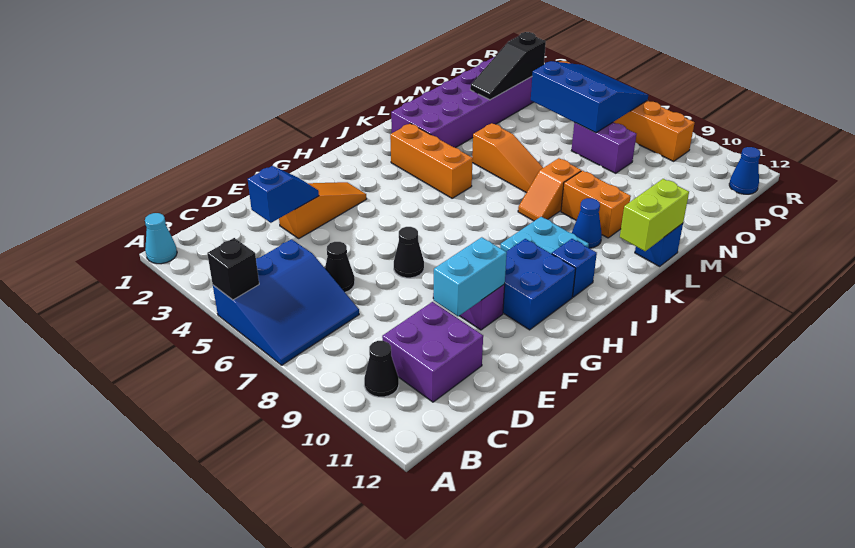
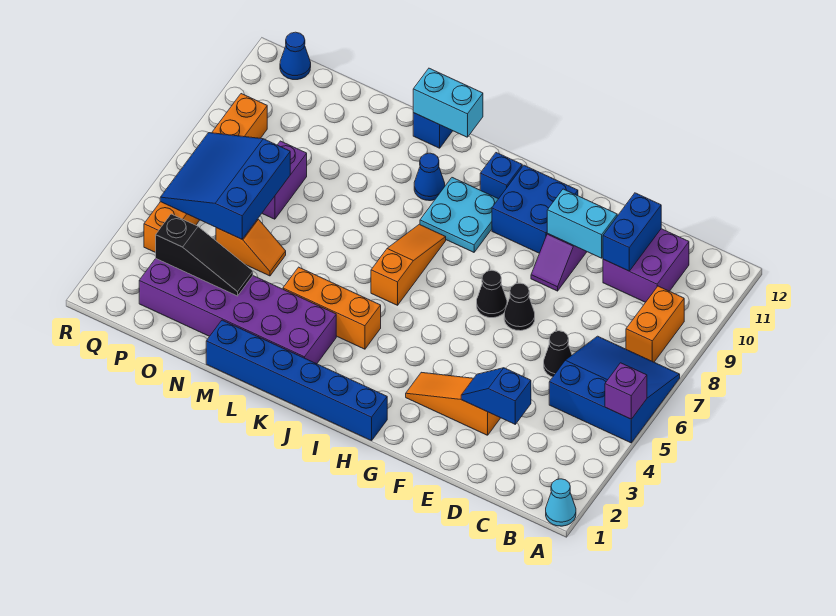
black 1x1 brick [207,238,259,300] -> purple 1x1 brick [605,363,647,419]
black 1x1 cone [364,341,399,397] -> black 1x1 cone moved to [477,270,507,318]
none -> blue 1x2 brick [603,193,661,271]
none -> blue 1x6 brick [206,320,387,441]
orange 1x3 brick [390,123,473,198] -> orange 1x3 brick turned to [283,267,381,349]
orange 1x2 slope [518,158,581,221] -> orange 1x2 slope moved to [216,219,286,276]
lime 1x2 brick [620,179,689,251] -> cyan 1x2 brick [413,68,483,137]
orange 1x3 slope [472,123,543,193] -> orange 1x3 slope moved to [371,224,446,305]
orange 1x2 brick [561,171,631,238] -> orange 1x2 brick moved to [626,286,684,362]

